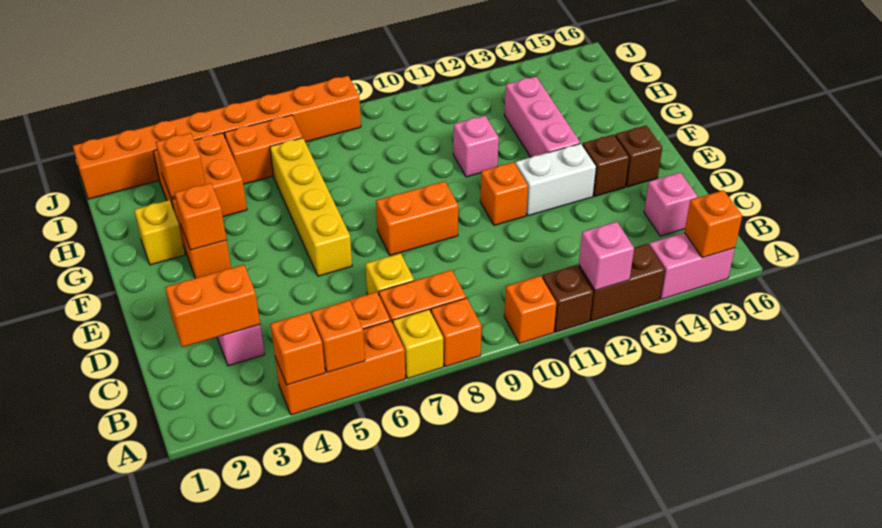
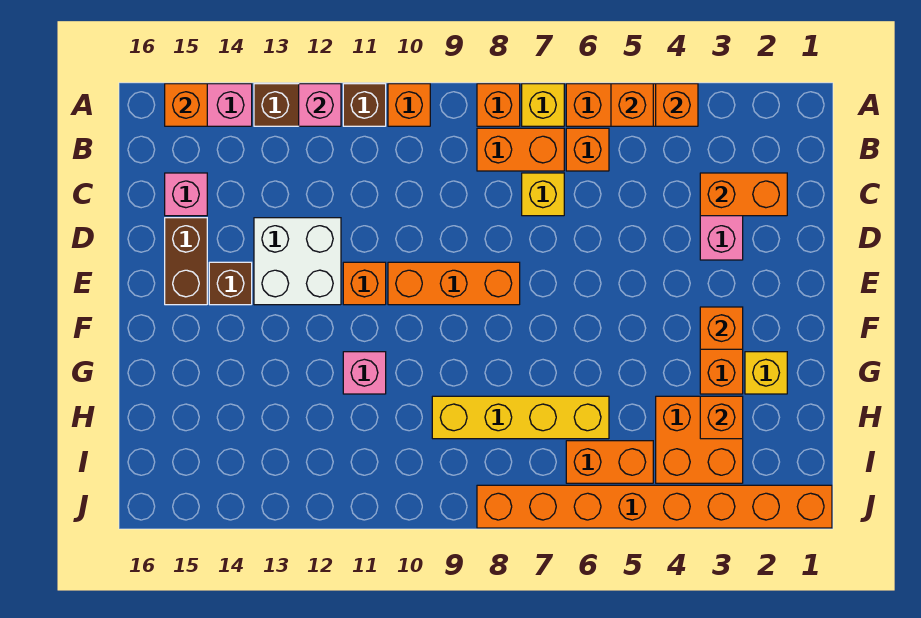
yellow 1x4 brick [270,138,352,276] -> yellow 1x4 brick turned to [432,396,609,439]
orange 1x2 brick [376,181,458,255] -> orange 1x3 brick [388,262,520,305]
white 1x2 brick [515,144,596,216] -> white 2x2 brick [254,218,341,305]
brown 1x1 brick [615,125,662,187] -> brown 1x2 brick [165,218,207,305]
pink 1x3 brick [504,77,580,157] -> none

